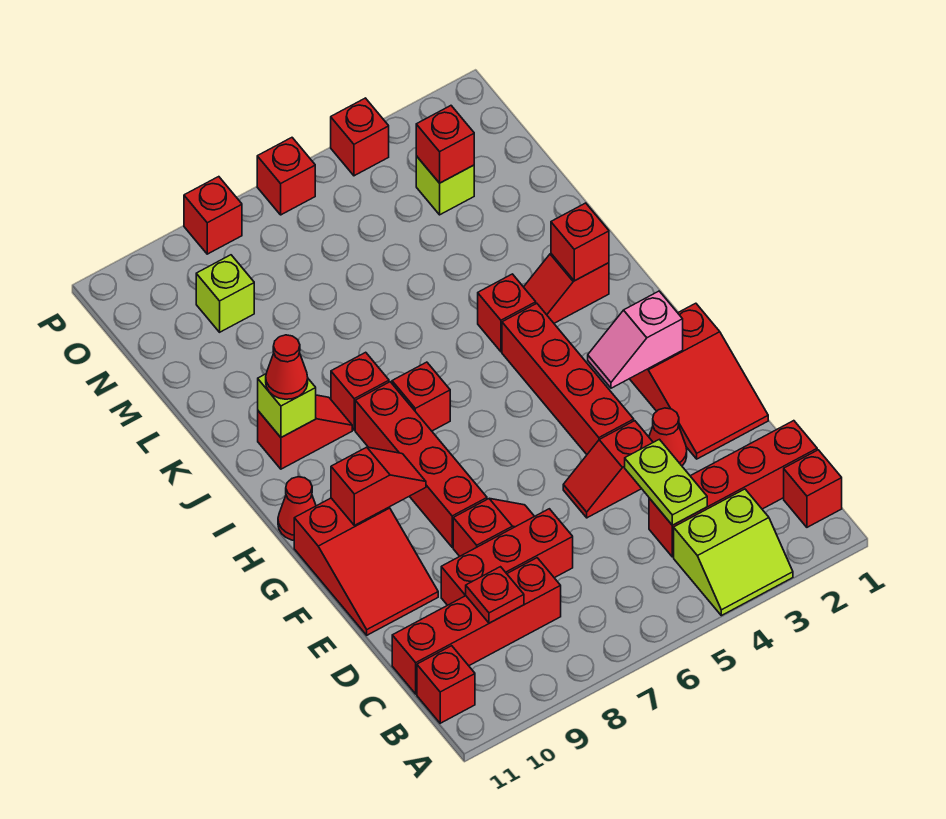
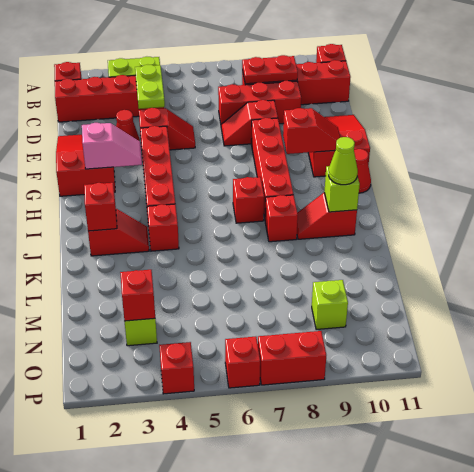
red 1x1 plate [466,567,524,623] -> red 1x2 plate [242,55,298,84]
red 1x2 slope [331,447,426,525] -> red 1x2 slope turned to [283,108,341,154]
red 1x1 cone [266,335,308,399] -> lime 1x1 cone [329,137,358,185]
red 1x1 brick [184,177,242,254] -> red 1x2 brick [258,331,326,385]

